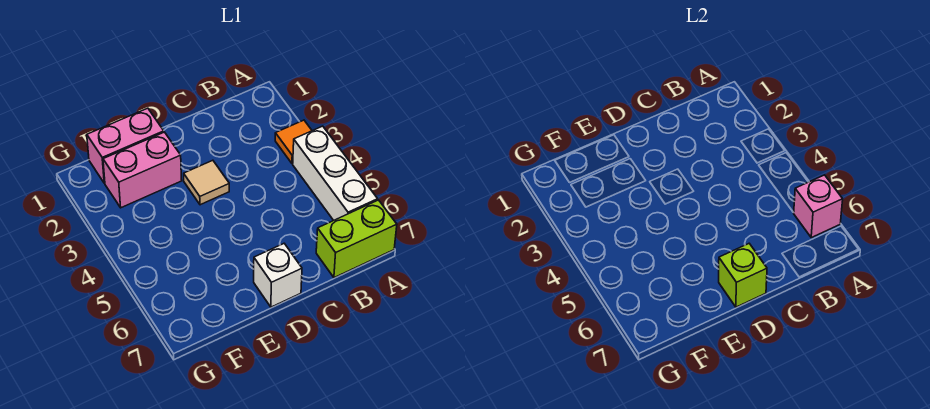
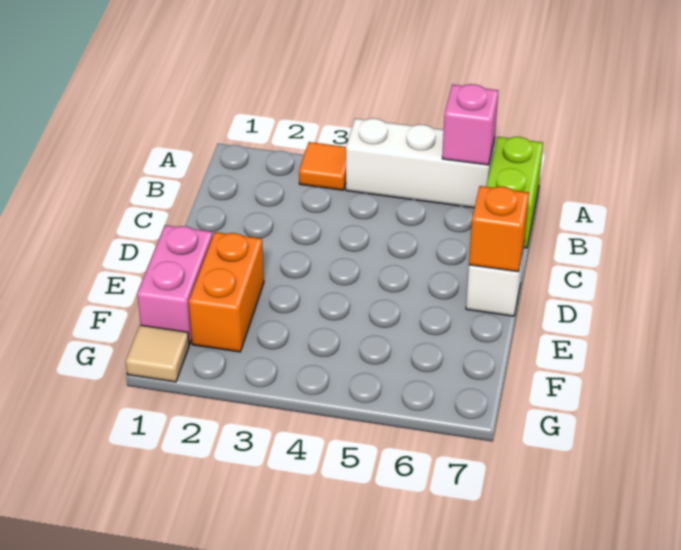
tan 1x1 tile [184,160,229,205] -> tan 1x1 tile moved to [126,325,189,382]
lime 1x1 brick [719,244,767,307] -> orange 1x1 brick [469,186,529,272]
pink 1x2 brick [103,132,182,208] -> orange 1x2 brick [189,232,264,352]

